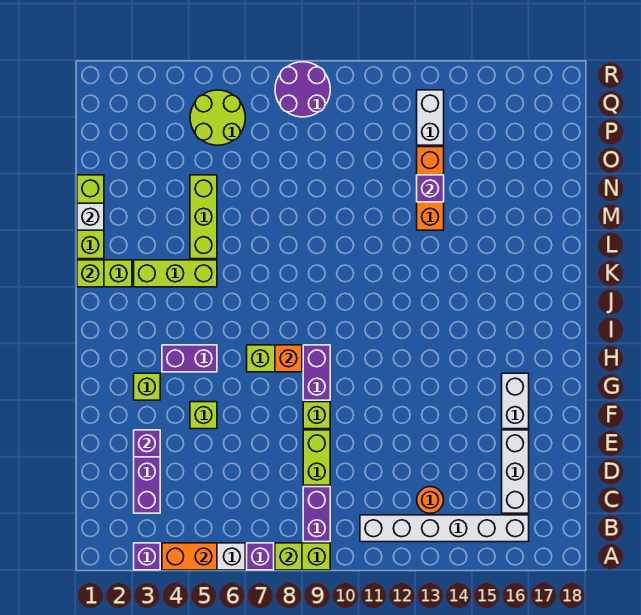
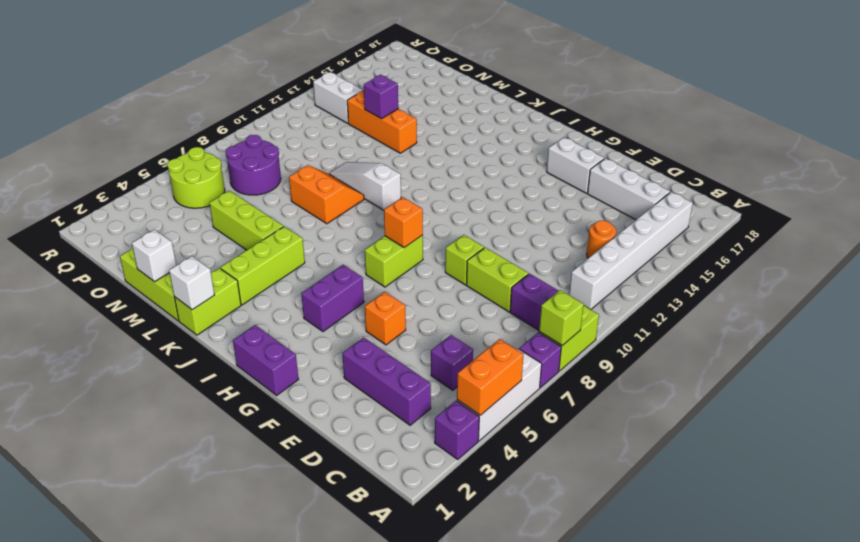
purple 1x1 brick [134,430,160,457] -> purple 1x1 brick moved to [431,335,473,390]
lime 1x1 brick [190,402,217,429] -> orange 1x1 brick [365,292,406,345]
lime 1x1 brick [134,373,160,400] -> none
purple 1x2 brick [303,345,330,400] -> purple 1x2 brick moved to [233,325,298,395]
lime 1x1 brick [77,260,104,287] -> white 1x1 brick [169,256,214,310]
none -> white 1x3 slope [329,162,401,210]
none -> orange 2x2 slope [289,165,364,224]
purple 2x2 round brick [275,62,330,117] -> purple 2x2 round brick moved to [226,135,281,195]

